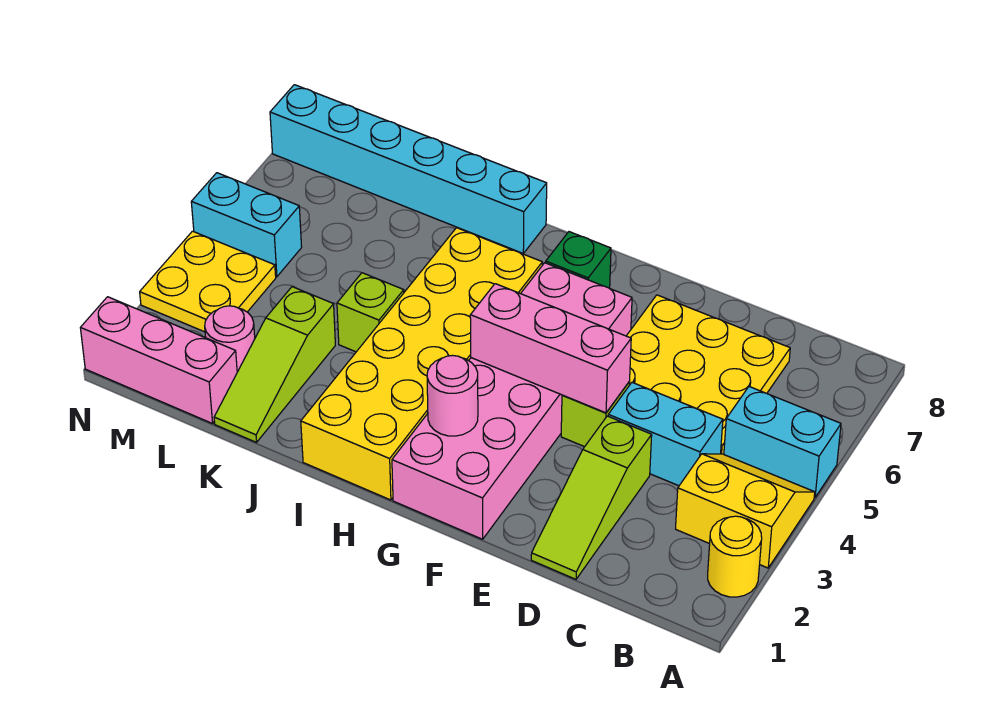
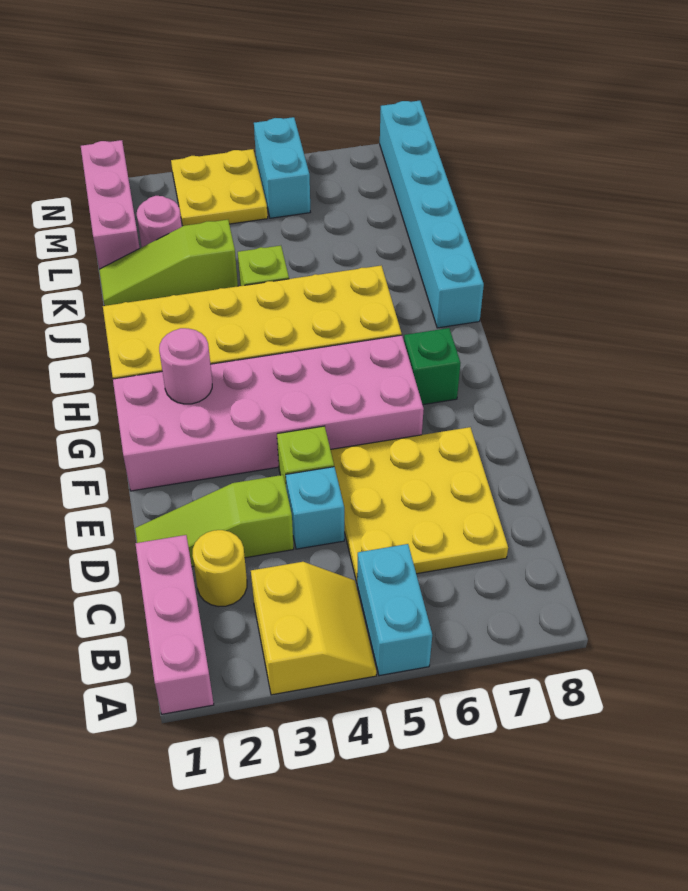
yellow 1x1 round brick [708,516,762,597] -> yellow 1x1 round brick moved to [192,530,247,607]
cyan 1x2 brick [608,382,723,486] -> cyan 1x1 brick [286,467,344,549]
pink 1x3 brick [470,284,631,413] -> pink 1x3 brick moved to [136,535,214,714]

